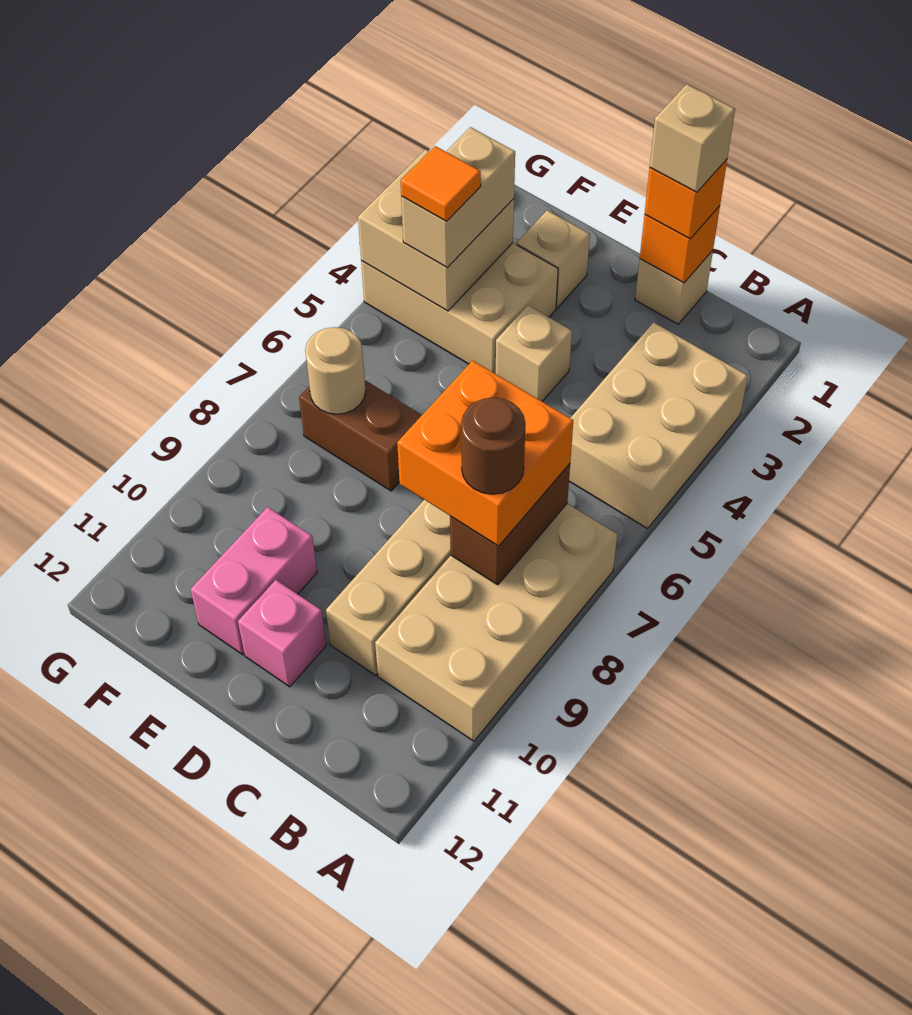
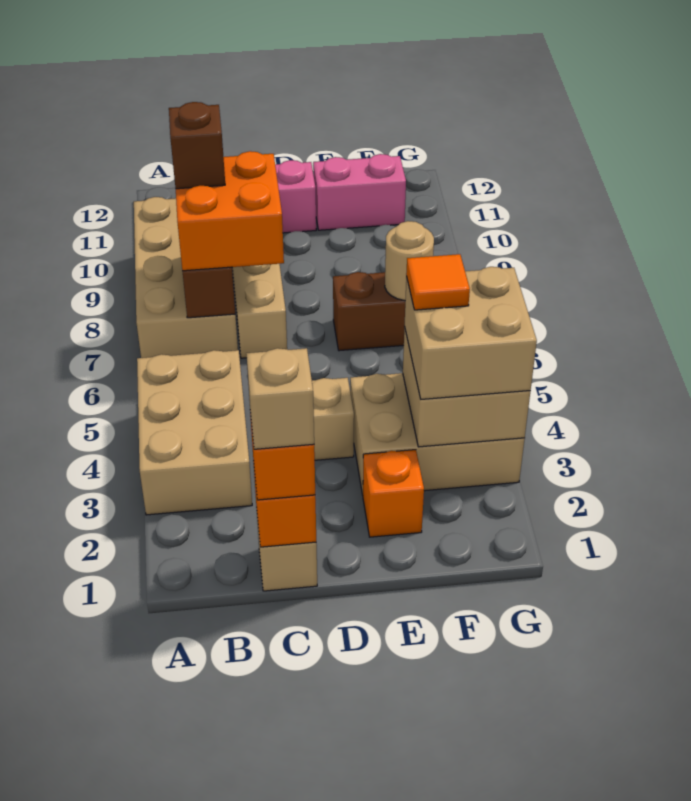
brown 1x1 round brick [461,398,526,494] -> brown 1x1 brick [169,102,225,189]
tan 1x1 brick [517,210,590,308] -> orange 1x1 brick [363,450,424,537]
pink 1x2 brick [191,507,317,655] -> pink 1x2 brick turned to [313,154,406,230]
tan 1x2 brick [401,127,515,268] -> tan 2x2 brick [405,267,537,399]

